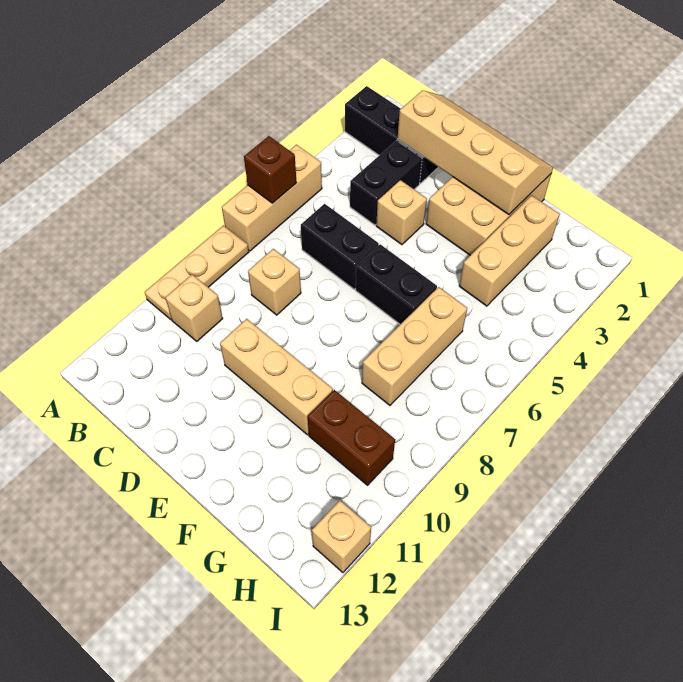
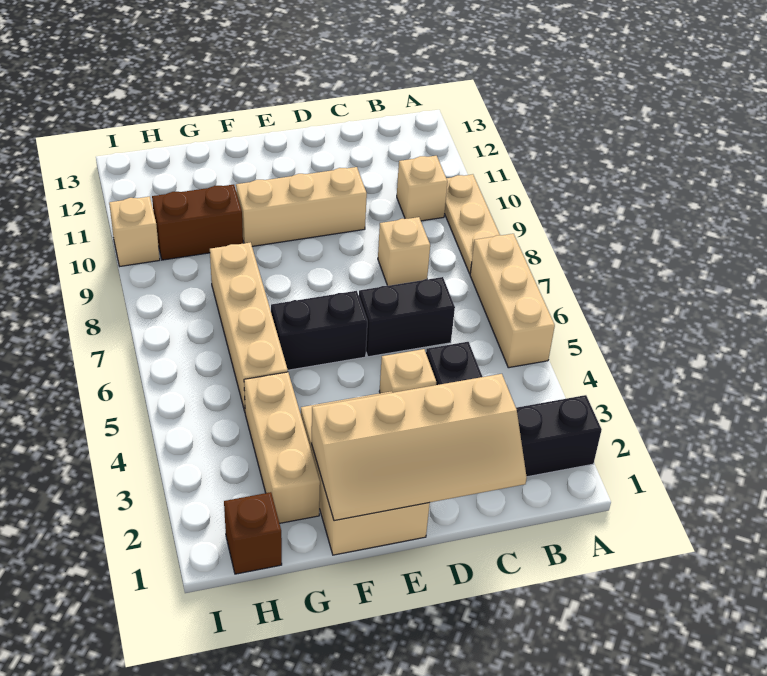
brown 1x1 brick [244,136,297,203] -> brown 1x1 brick moved to [224,492,282,574]
tan 1x3 brick [362,287,467,405] -> tan 1x4 brick [210,242,288,411]
tan 1x1 brick [312,501,371,572] -> tan 1x1 brick moved to [109,197,160,266]

